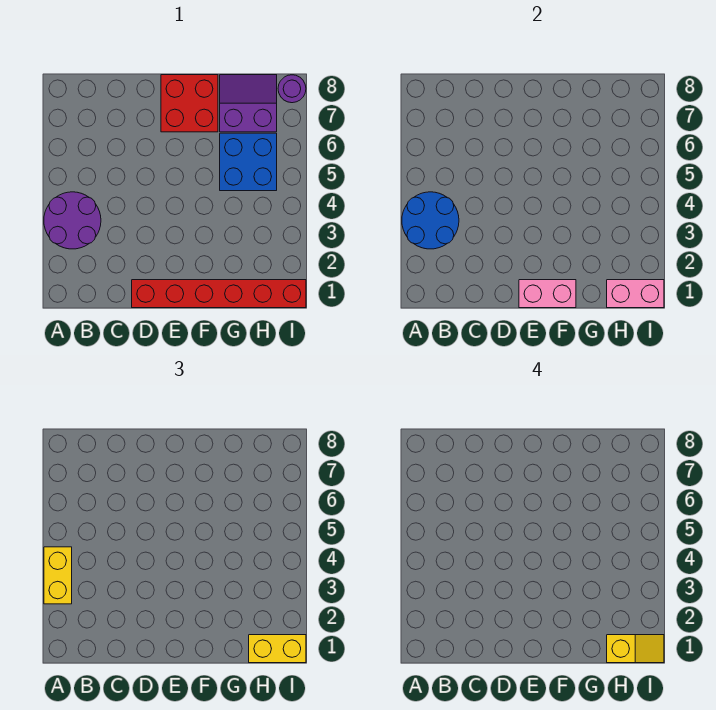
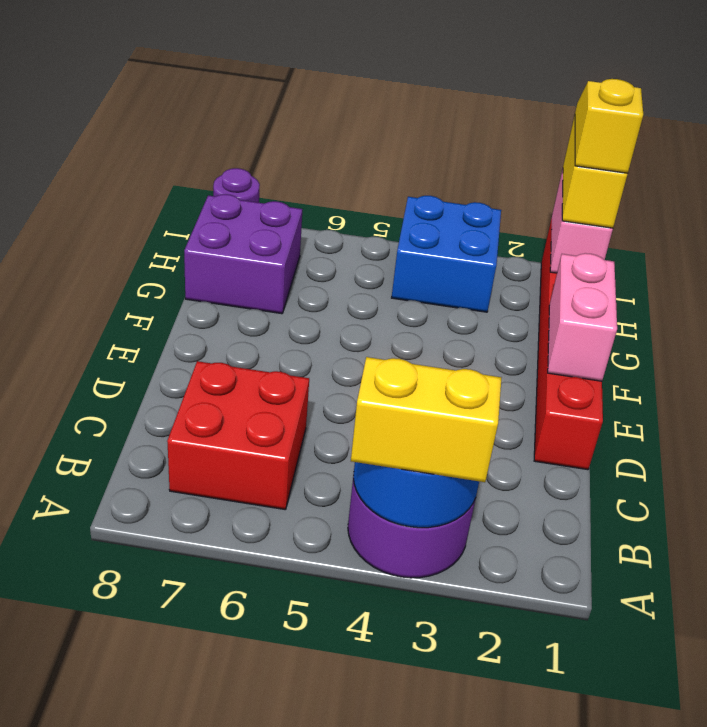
red 2x2 brick [161,75,218,132] -> red 2x2 brick moved to [167,361,309,510]
blue 2x2 brick [220,133,277,191] -> blue 2x2 brick moved to [392,196,501,312]
purple 2x2 slope [220,75,277,132] -> purple 2x2 brick [184,194,302,314]

